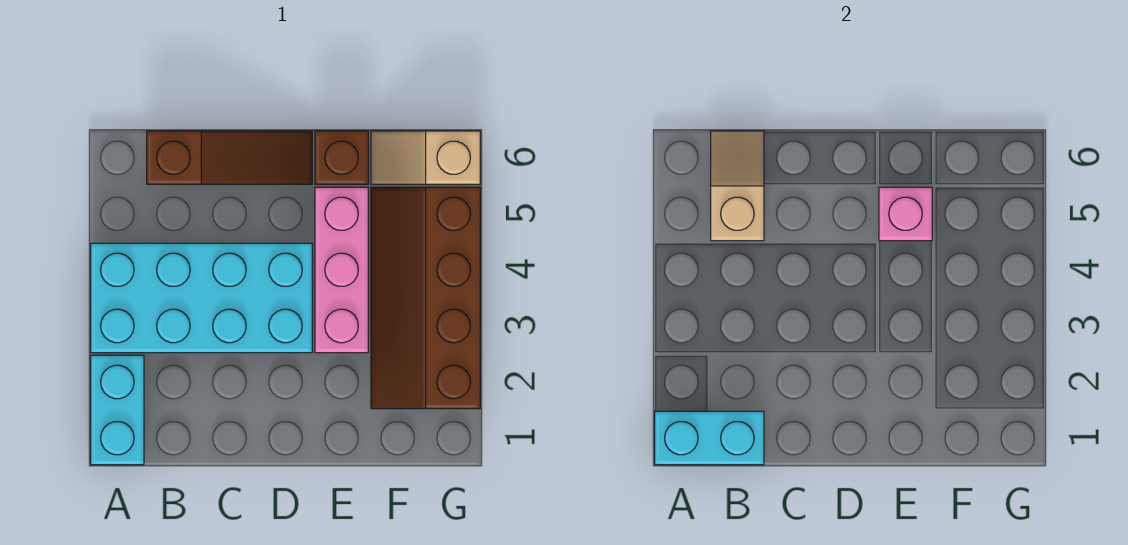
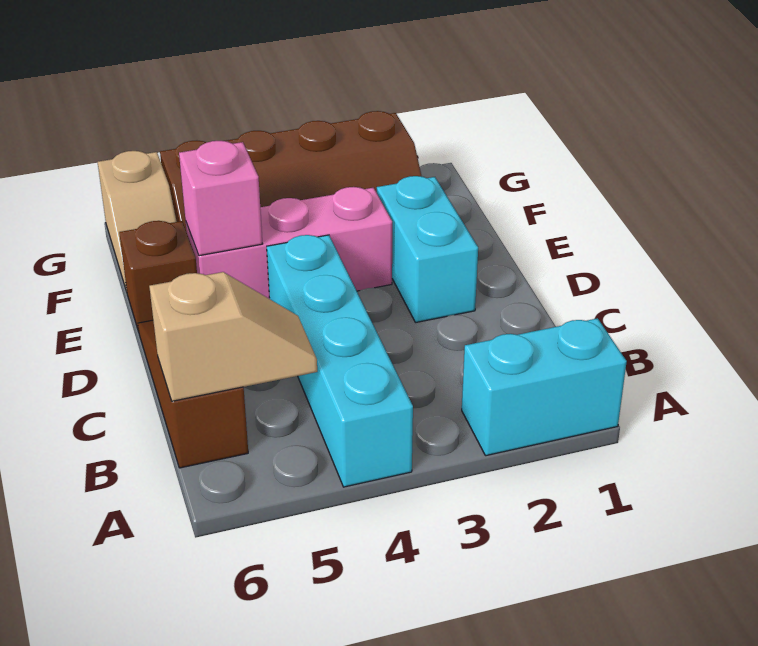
cyan 1x2 brick [655,411,764,465] -> cyan 1x2 brick moved to [377,176,478,323]
cyan 2x4 brick [91,243,312,353] -> cyan 1x4 brick [267,235,413,487]
tan 1x2 slope [711,131,764,241] -> tan 1x2 slope turned to [149,272,317,401]

